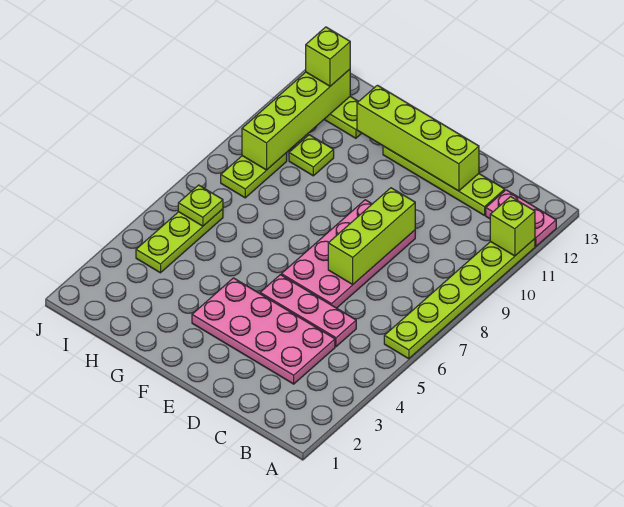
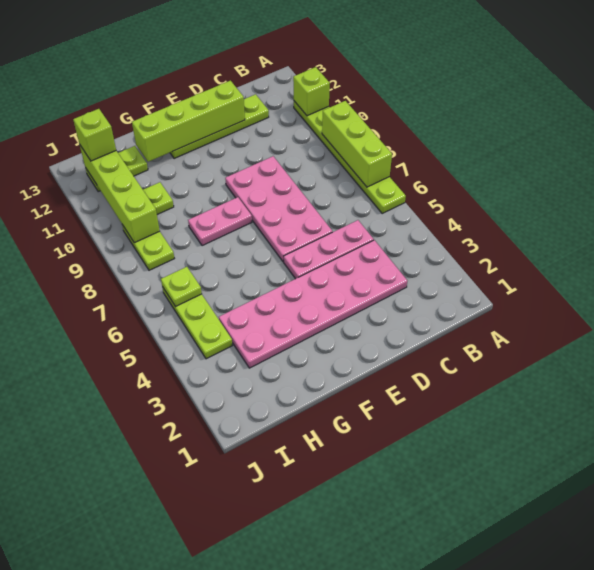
pink 1x2 plate [486,190,556,246] -> pink 1x2 plate moved to [188,197,252,246]
pink 2x4 plate [192,278,335,384] -> pink 2x6 plate [219,240,407,368]
lime 1x3 brick [328,188,415,284] -> lime 1x3 brick moved to [322,101,392,187]

